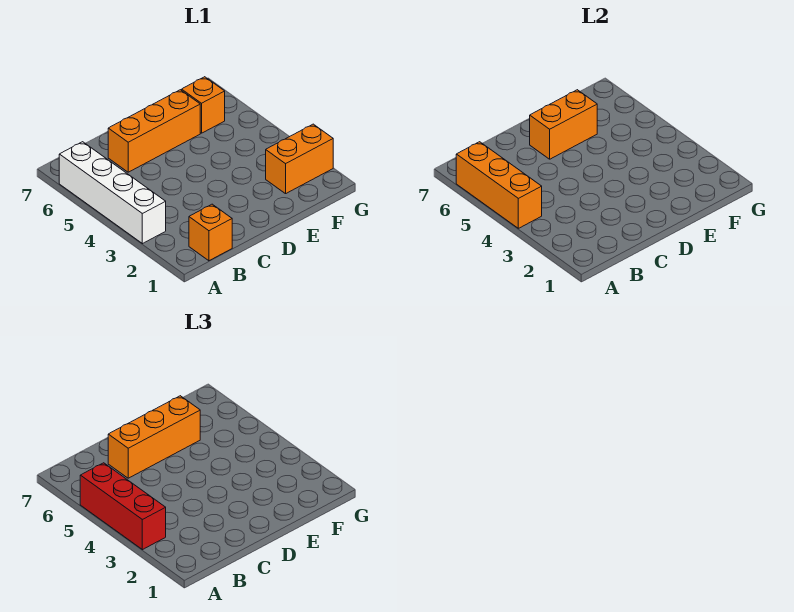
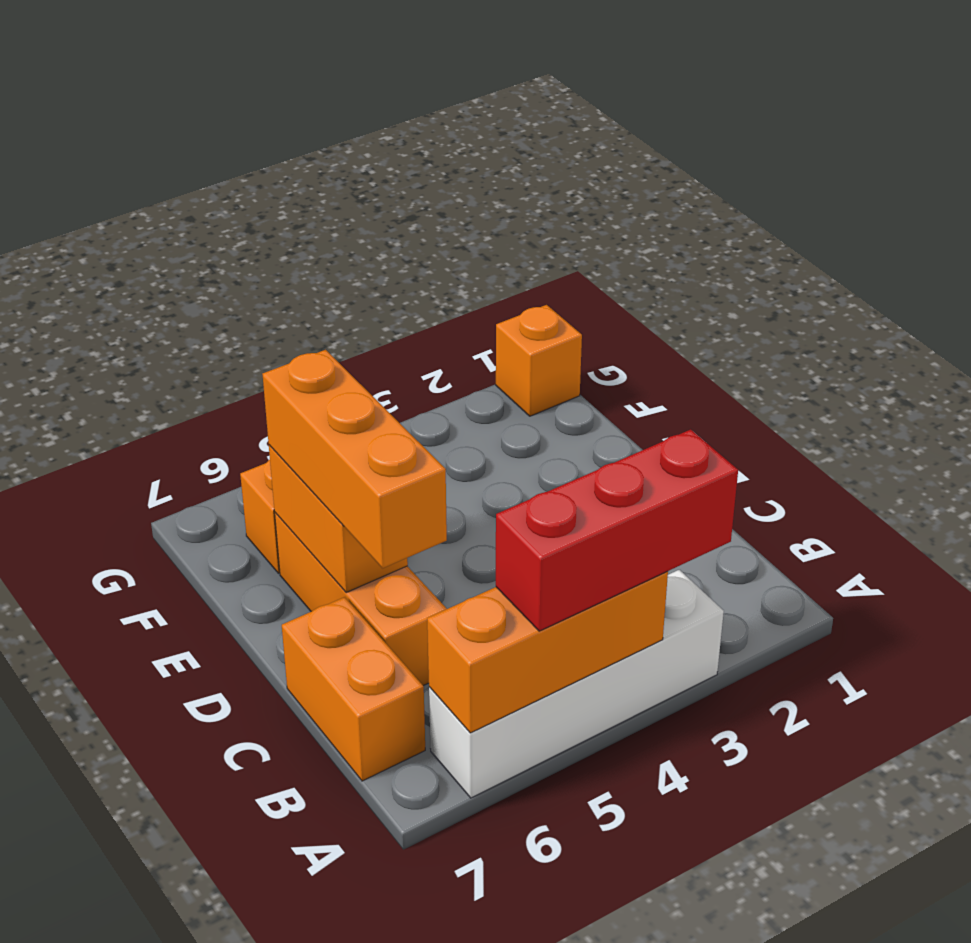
orange 1x1 brick [189,204,232,261] -> orange 1x1 brick moved to [496,305,582,416]
orange 1x2 brick [266,124,333,194] -> orange 1x2 brick moved to [282,597,425,781]

